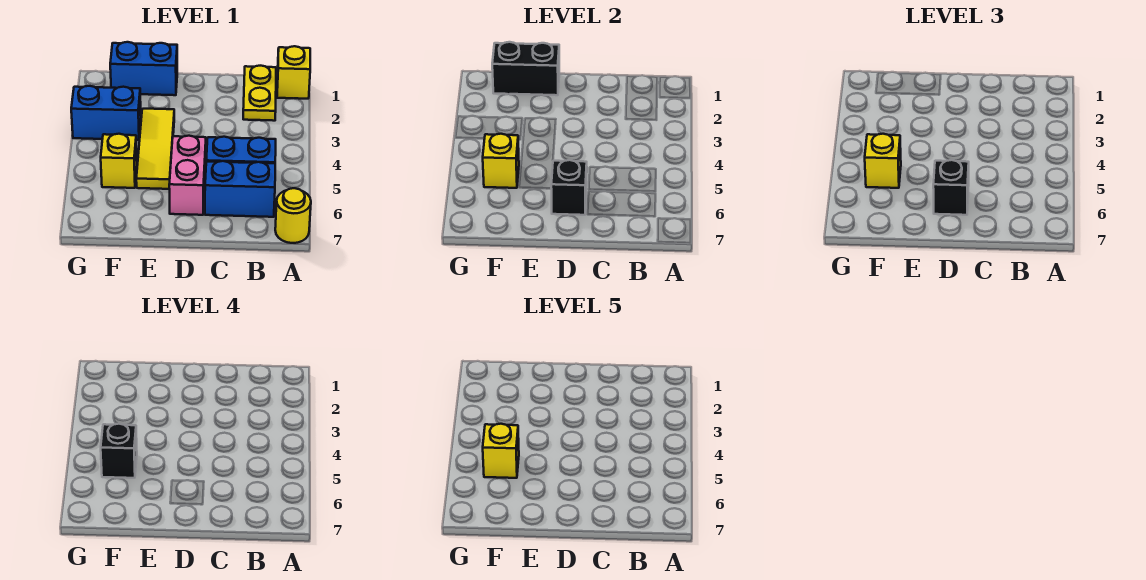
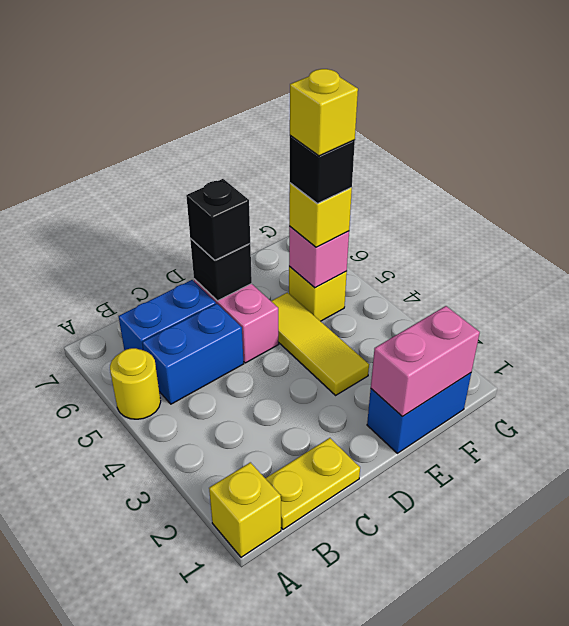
yellow 1x1 round brick [275,188,311,243] -> yellow 1x1 round brick moved to [110,348,161,419]
yellow 1x2 plate [243,66,276,121] -> yellow 1x2 plate turned to [265,438,360,529]
black 1x2 brick [492,42,559,95] -> pink 1x2 brick [371,306,480,416]
blue 1x2 brick [71,86,141,140] -> none
yellow 1x1 brick [483,134,519,188] -> pink 1x1 brick [289,226,349,288]

